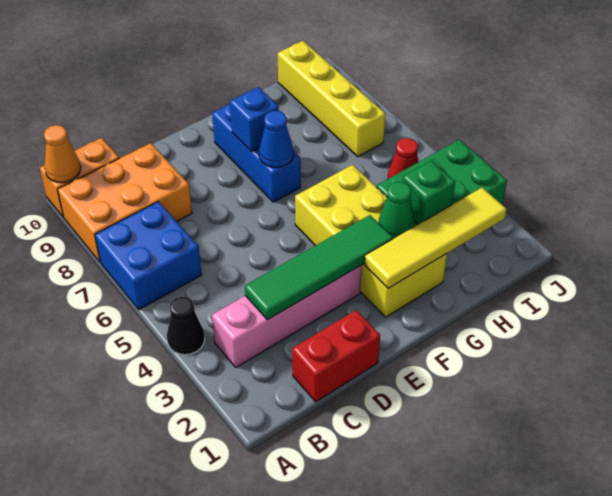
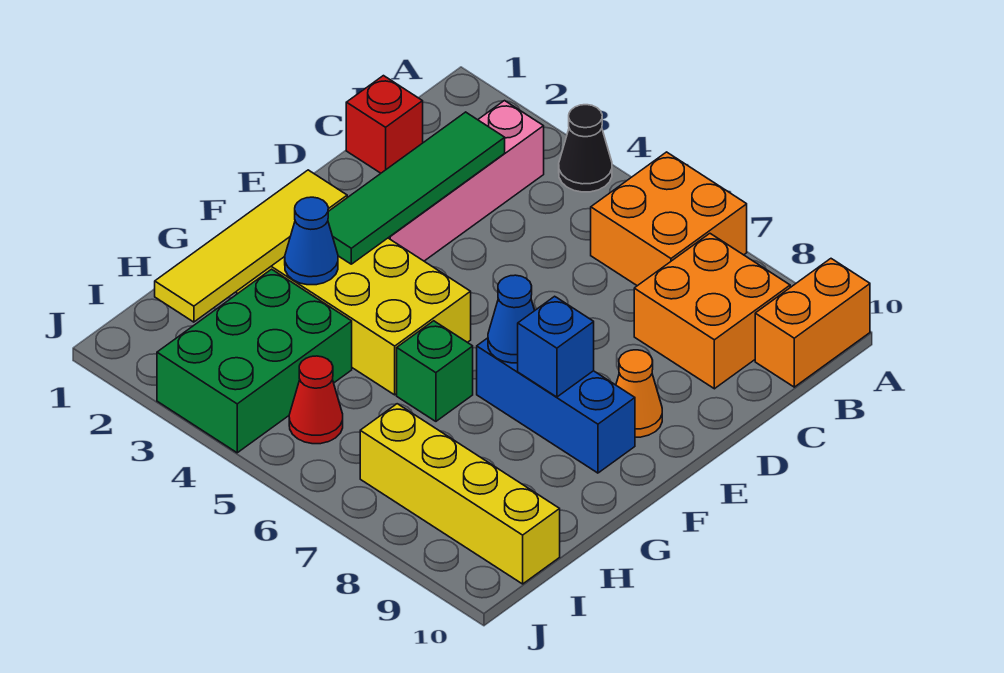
blue 2x2 brick [95,202,202,310] -> orange 2x2 brick [591,152,747,286]
orange 2x3 brick [58,143,192,262] -> orange 2x2 brick [634,234,790,389]
orange 1x1 cone [44,125,81,183] -> orange 1x1 cone moved to [616,350,662,437]
red 1x2 brick [292,310,380,402] -> red 1x1 brick [346,76,423,173]
green 1x1 cone [379,182,415,239] -> blue 1x1 cone [285,197,338,285]
green 1x1 brick [403,161,455,224] -> green 1x1 brick moved to [397,321,473,421]

